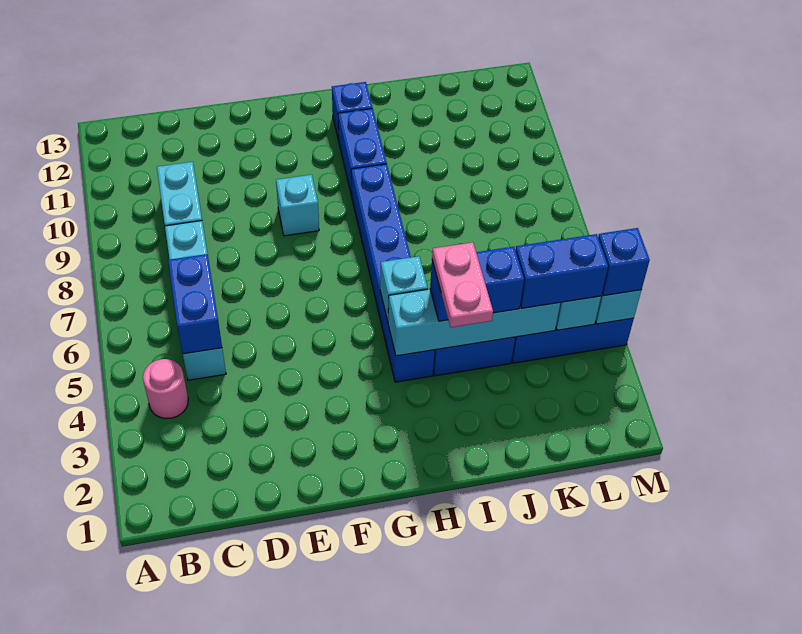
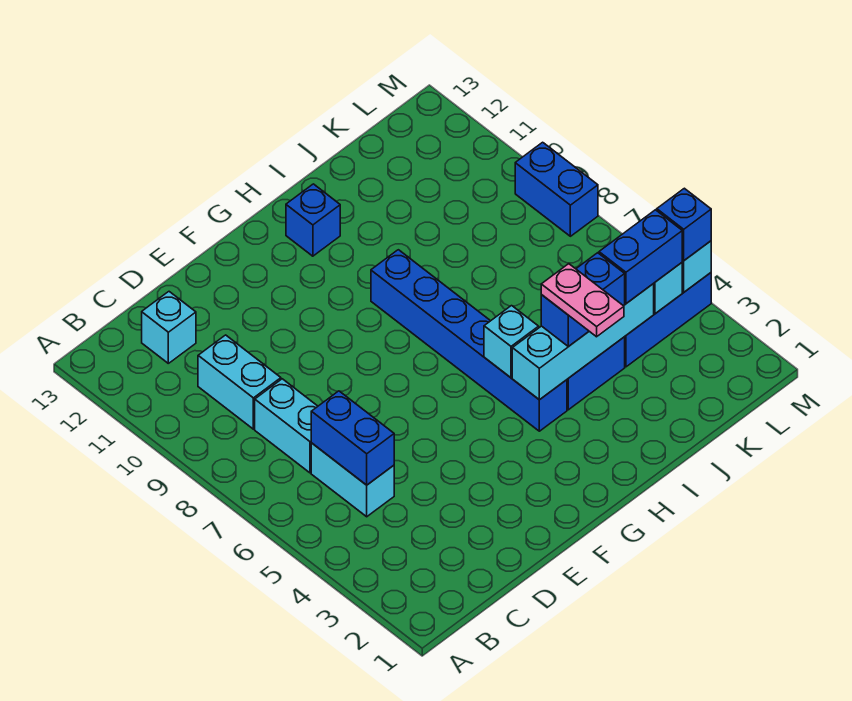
pink 1x1 round brick [143,359,188,419] -> none
cyan 1x1 brick [276,175,319,236] -> cyan 1x1 brick moved to [142,292,196,363]
blue 1x2 brick [338,108,387,196] -> blue 1x2 brick moved to [515,142,598,236]

